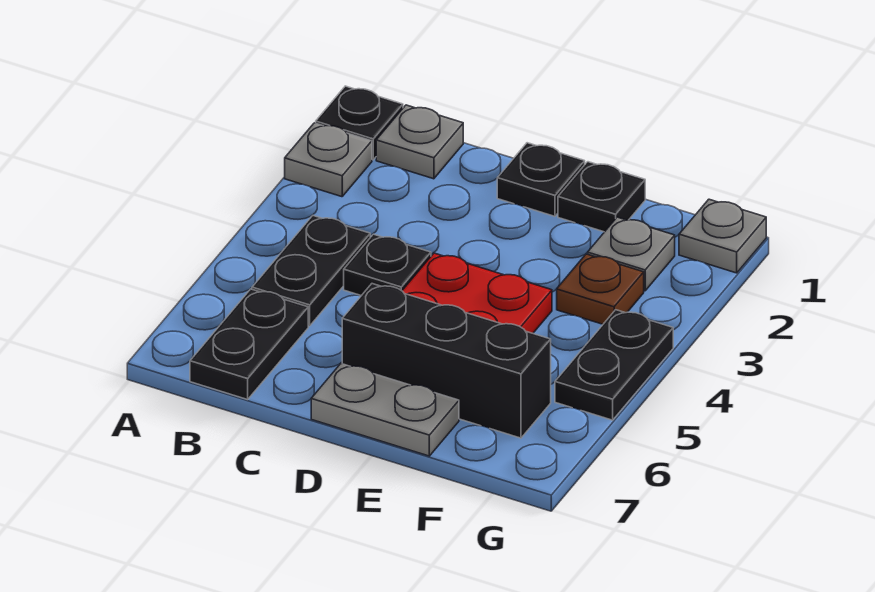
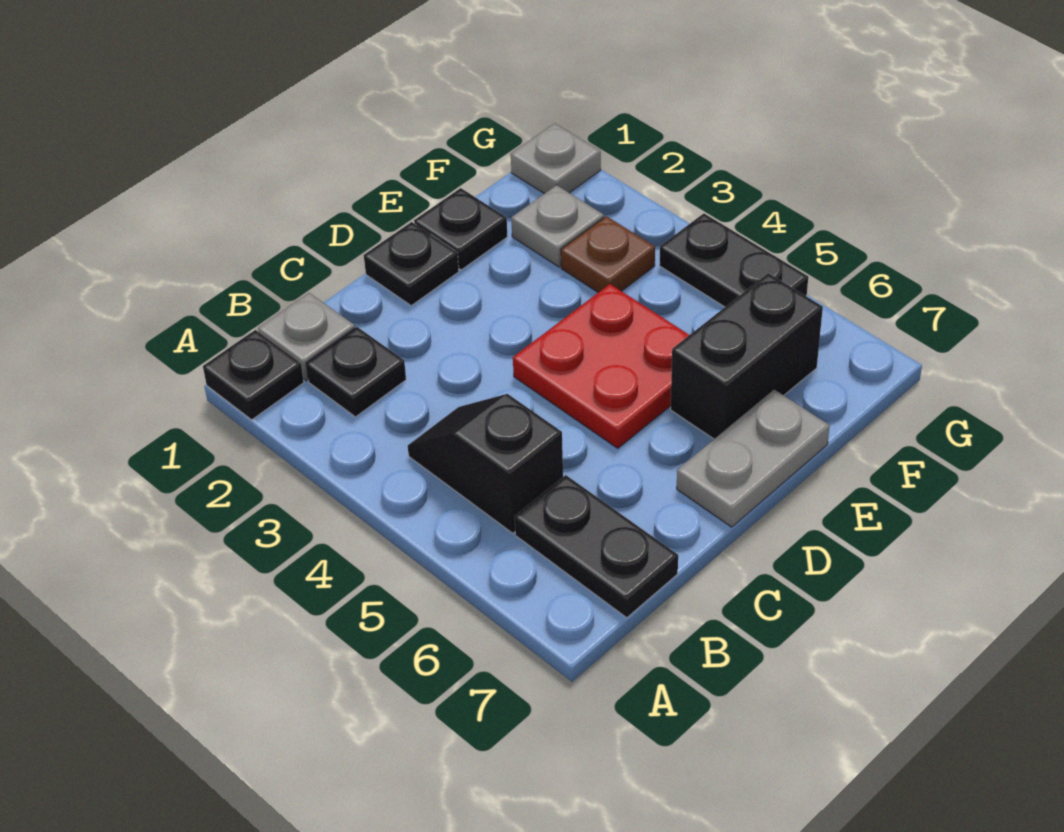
grey 1x1 plate [285,123,372,197] -> none
black 1x2 plate [252,216,370,326] -> black 1x2 slope [408,394,563,533]
black 1x1 plate [344,234,431,296] -> black 1x1 plate moved to [306,327,406,417]
black 1x3 brick [342,284,551,438] -> black 1x2 brick [670,273,823,439]

